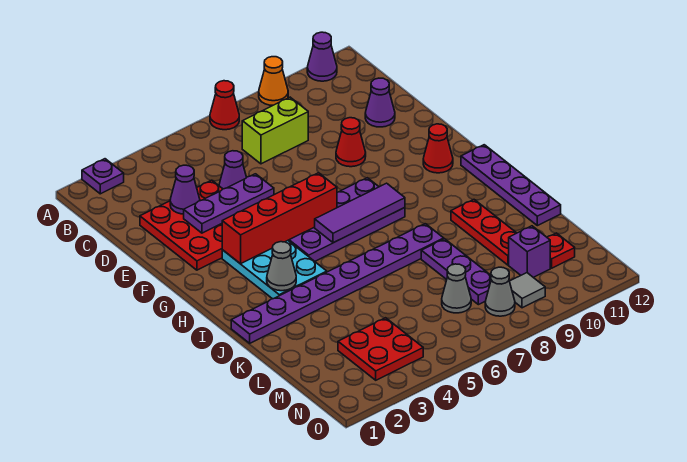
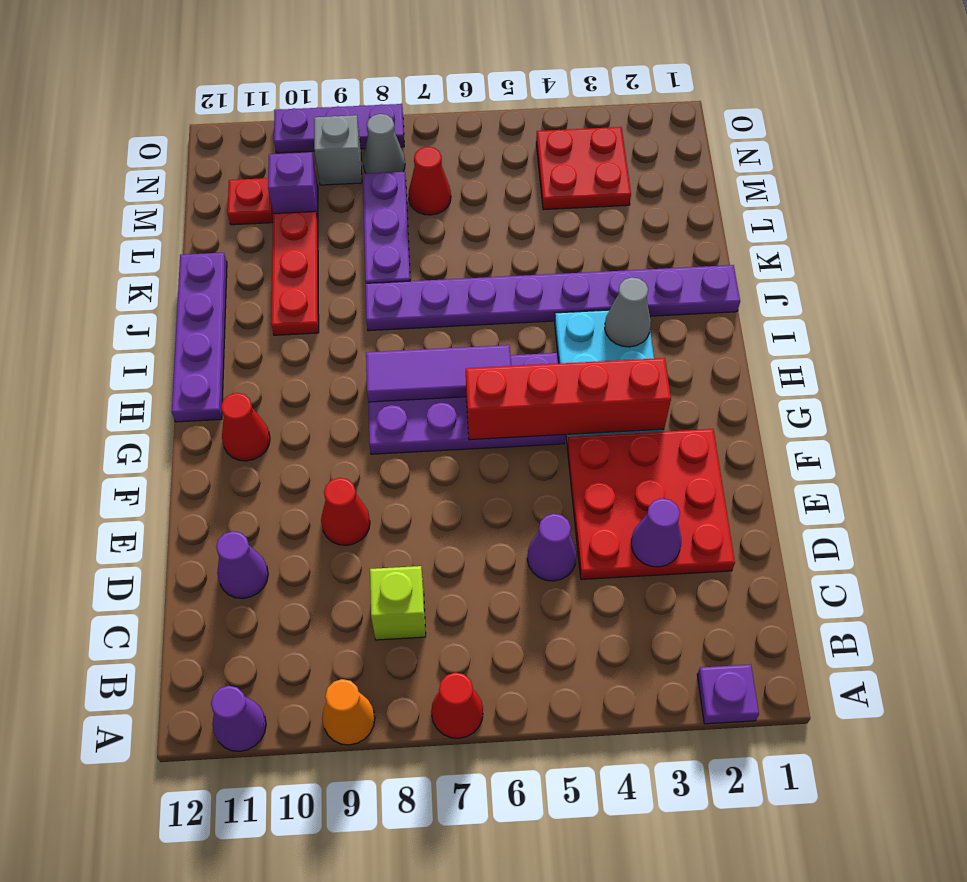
lime 1x2 brick [242,97,308,164] -> lime 1x1 brick [370,566,426,640]
purple 1x3 plate [184,174,274,233] -> purple 1x3 plate moved to [274,104,404,153]
grey 1x1 cone [442,264,471,313] -> red 1x1 cone [408,147,451,215]
grey 1x1 tile [509,273,545,308] -> grey 1x1 brick [314,115,362,185]

